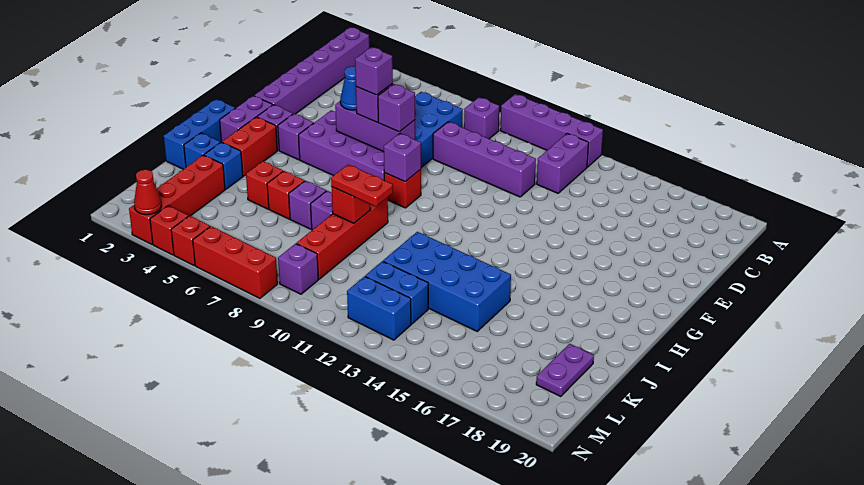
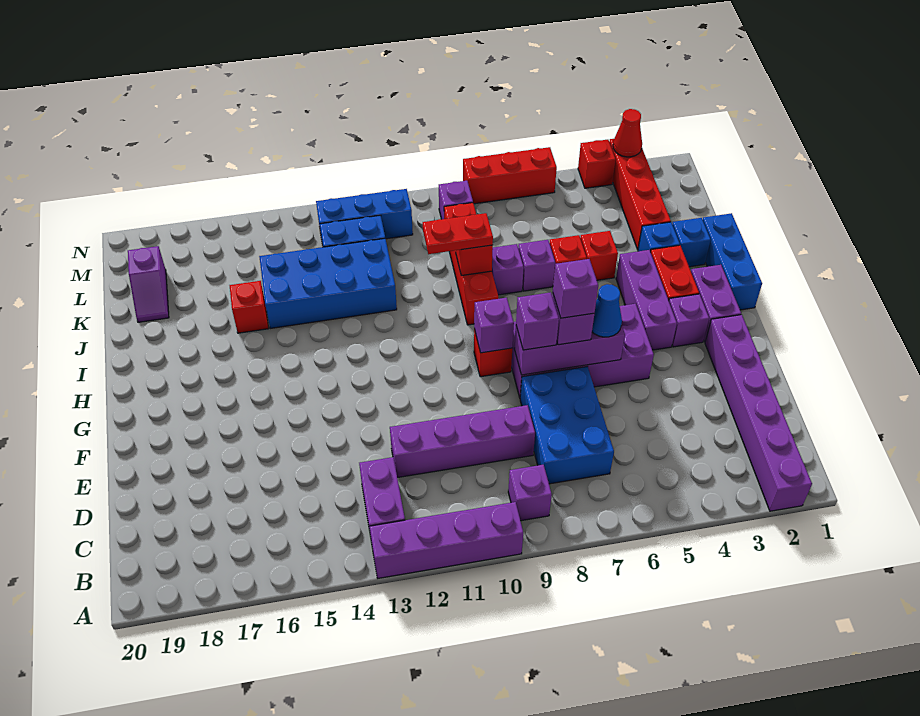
purple 1x1 brick [278,114,314,160] -> purple 1x3 brick [616,250,677,350]
purple 1x2 plate [536,344,594,396] -> purple 1x2 slope [128,246,169,322]
blue 1x2 brick [347,276,411,340] -> blue 1x3 brick [316,189,413,239]
red 1x1 brick [171,216,210,265] -> red 1x1 brick moved to [230,281,269,333]

